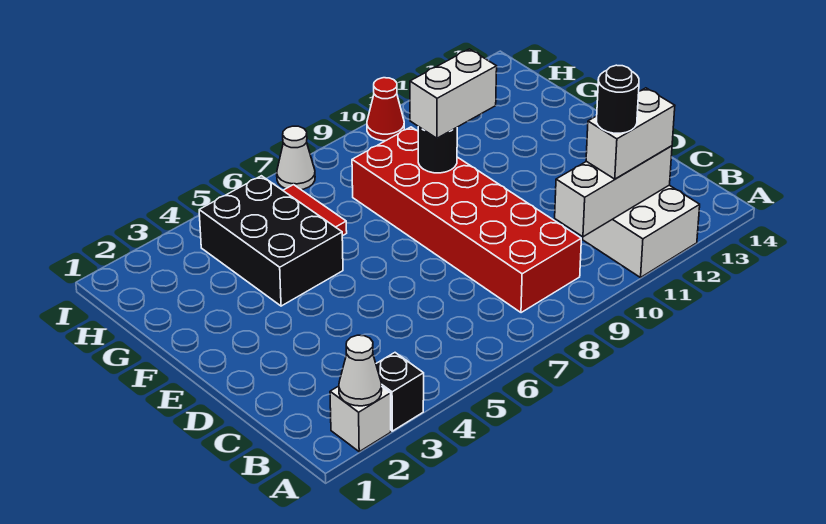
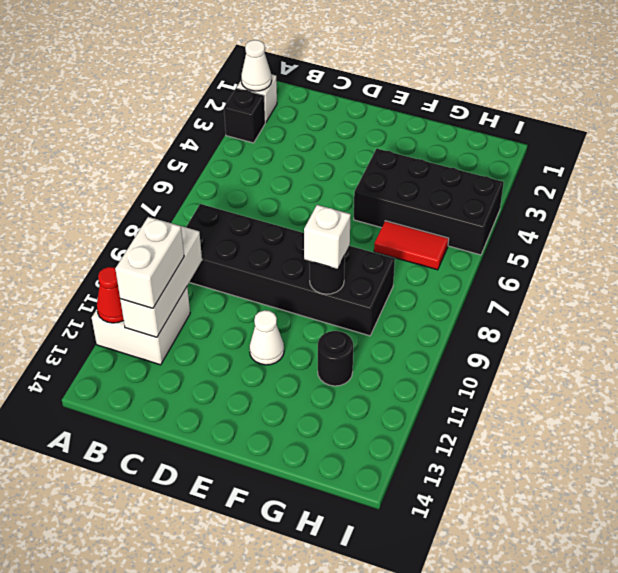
red 2x6 brick [352,127,581,313] -> black 2x6 brick [186,204,395,336]
black 1x1 round brick [597,65,639,133] -> black 1x1 round brick moved to [318,331,353,386]
black 2x3 brick [199,176,343,306] -> black 2x4 brick [354,149,504,255]
white 1x2 brick [410,49,497,138] -> white 1x1 brick [304,205,351,269]
white 1x1 cone [277,126,315,190] -> white 1x1 cone moved to [249,310,284,365]
red 1x1 cone [367,78,404,141] -> red 1x1 cone moved to [97,267,124,323]

